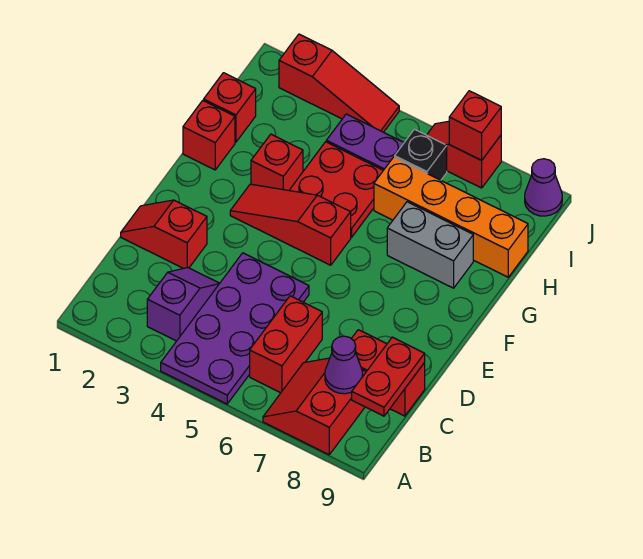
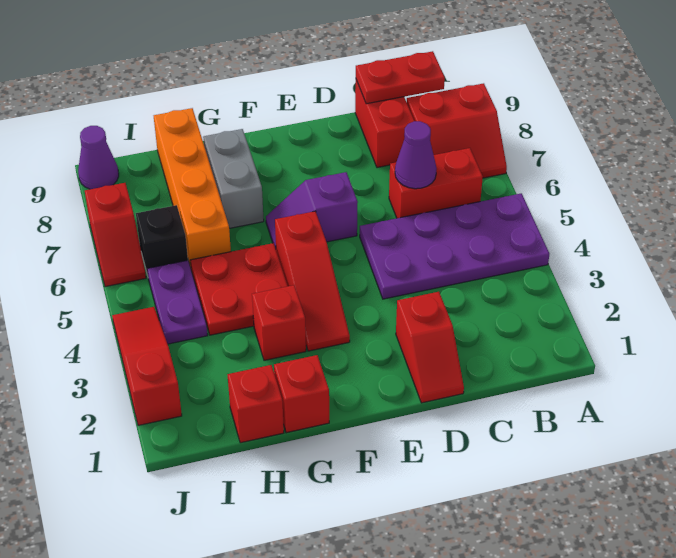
purple 1x2 slope [147,267,220,341] -> purple 1x2 slope moved to [266,172,358,248]
purple 1x1 cone [325,336,363,394] -> purple 1x1 cone moved to [395,121,437,189]
red 1x1 brick [449,91,501,160] -> none

